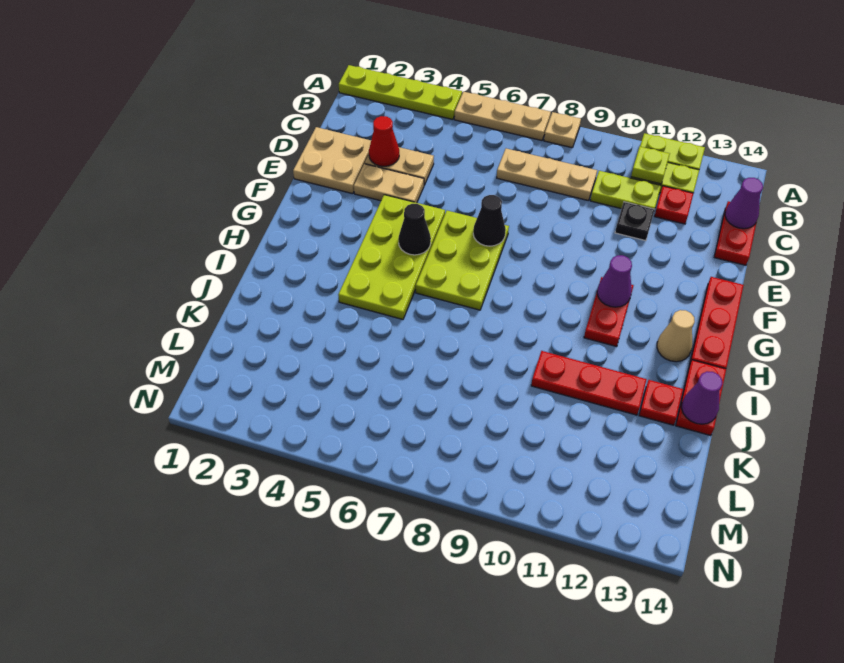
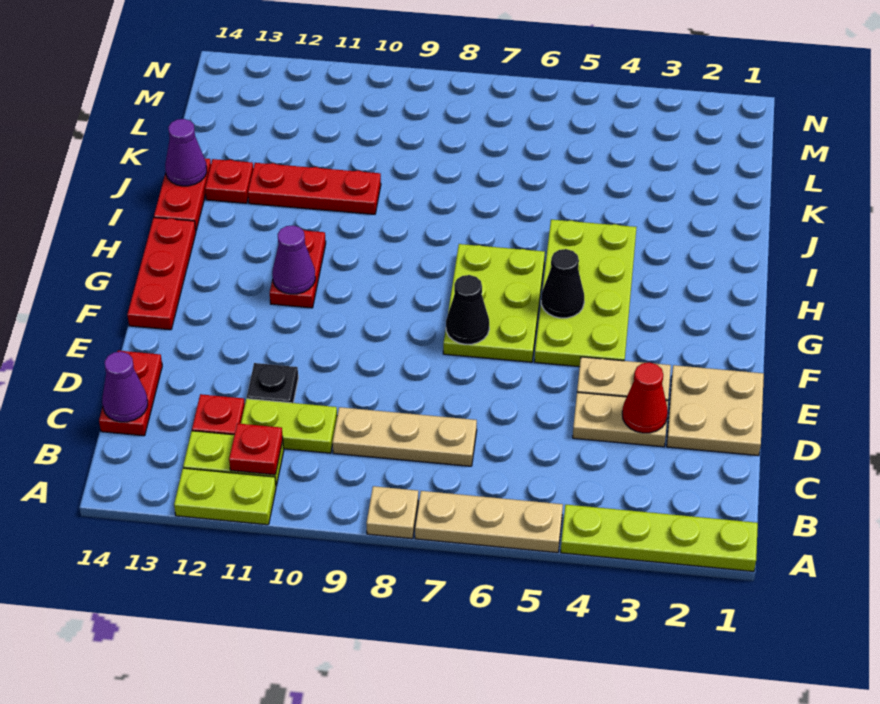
lime 1x1 plate [631,147,670,184] -> red 1x1 plate [229,423,283,475]
tan 1x1 cone [657,310,695,362] -> none

